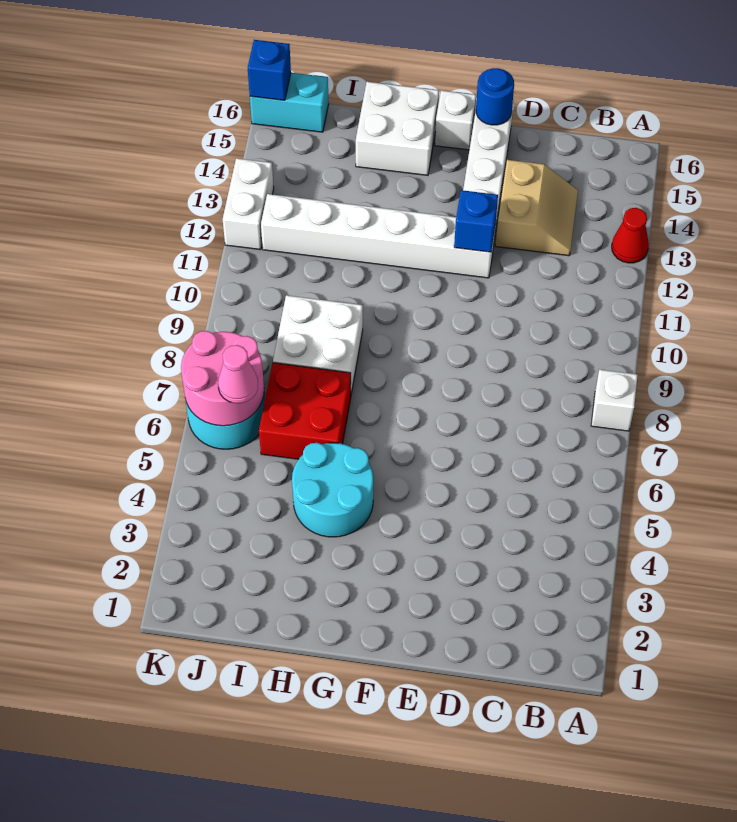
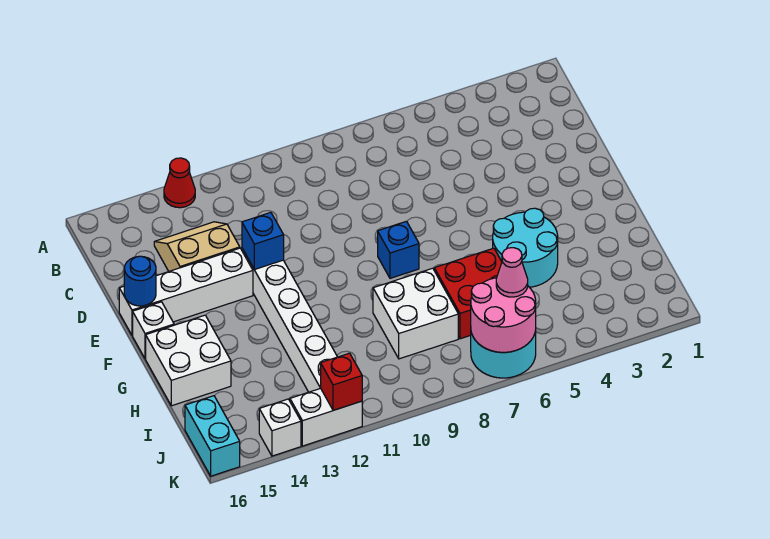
white 1x1 brick [591,369,638,431] -> white 1x1 brick moved to [259,399,301,456]
none -> red 1x1 brick [321,353,362,410]
blue 1x1 brick [248,40,291,100] -> blue 1x1 brick moved to [378,221,419,278]

